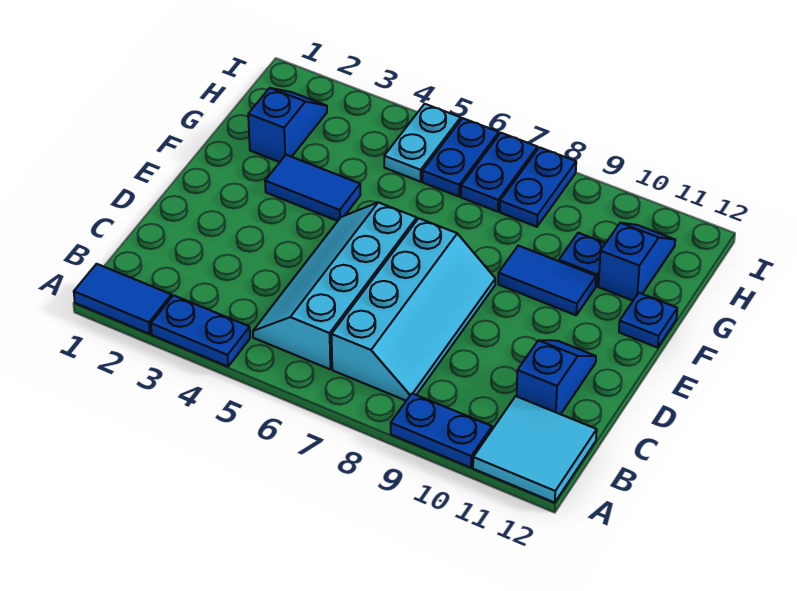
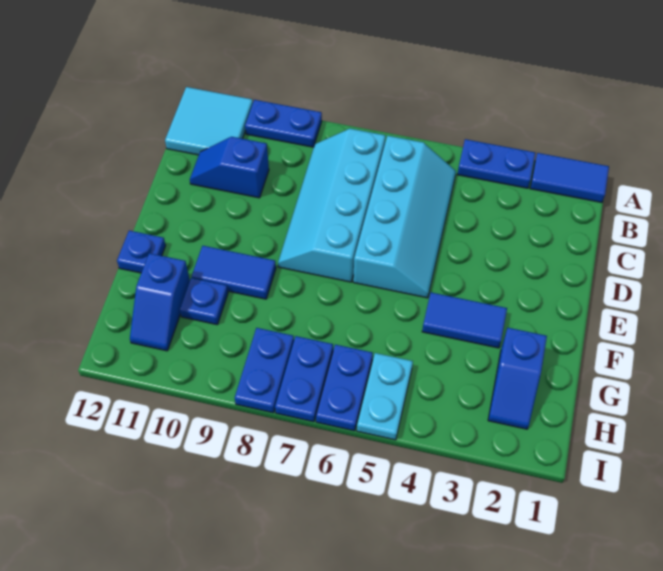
blue 1x2 slope [517,340,596,414] -> blue 1x2 slope turned to [190,137,269,198]

